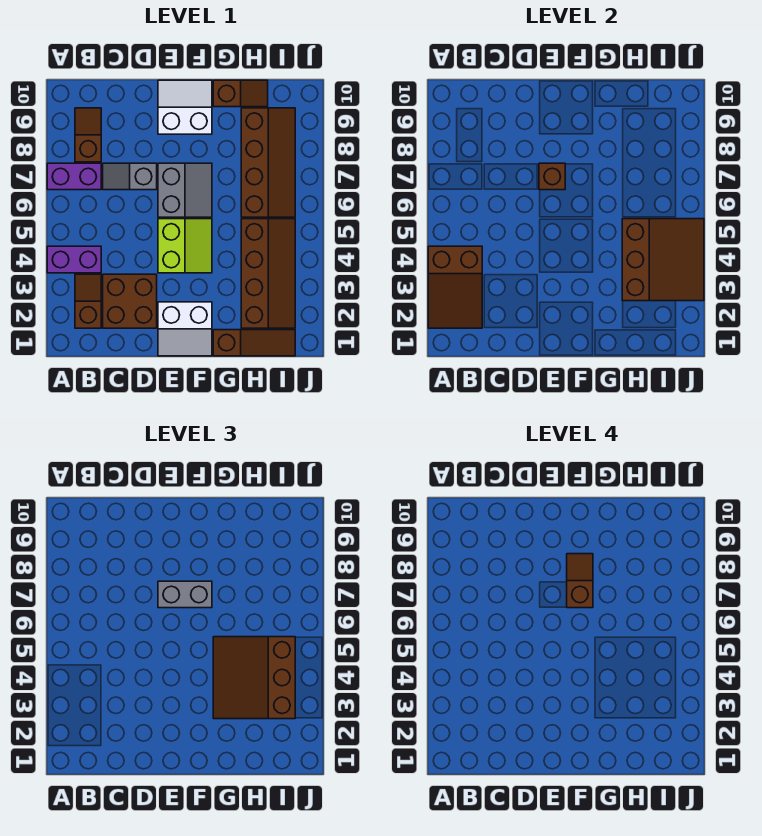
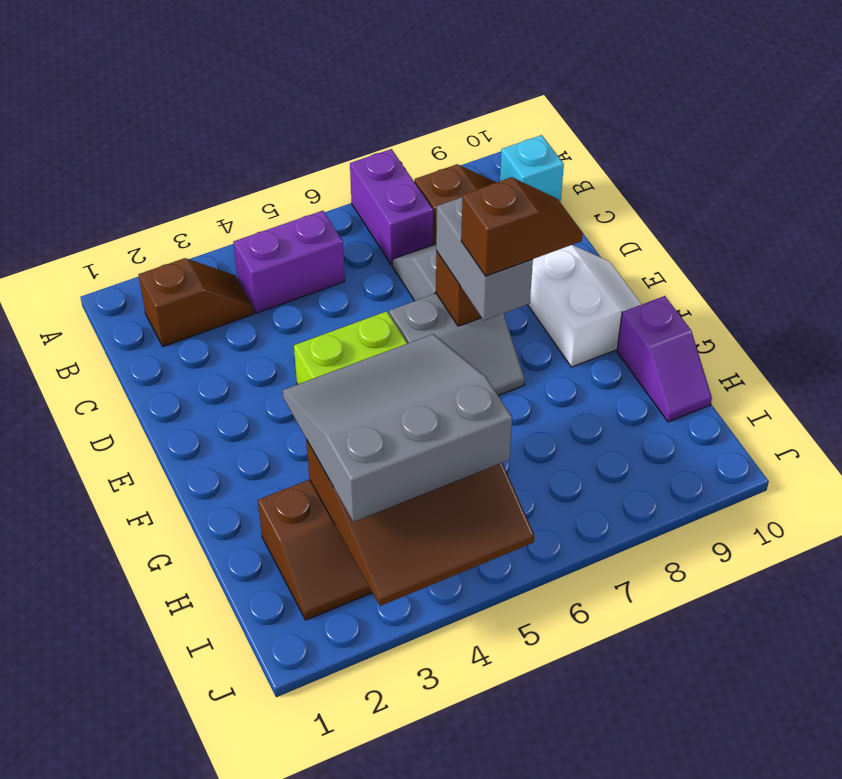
brown 2x3 slope [428,246,482,328] -> none
purple 1x2 brick [47,246,101,273] -> purple 1x2 brick turned to [233,211,345,313]
none -> cyan 1x1 brick [500,135,564,203]
brown 2x2 brick [103,274,157,328] -> none
white 2x2 slope [158,302,212,356] -> none
brown 1x3 slope [213,330,295,356] -> none
brown 3x3 slope [213,637,295,719] -> grey 3x3 slope [283,334,512,522]
brown 1x2 slope [213,80,268,107] -> purple 1x2 slope [617,296,712,422]
brown 2x4 slope [241,108,295,217] -> none

